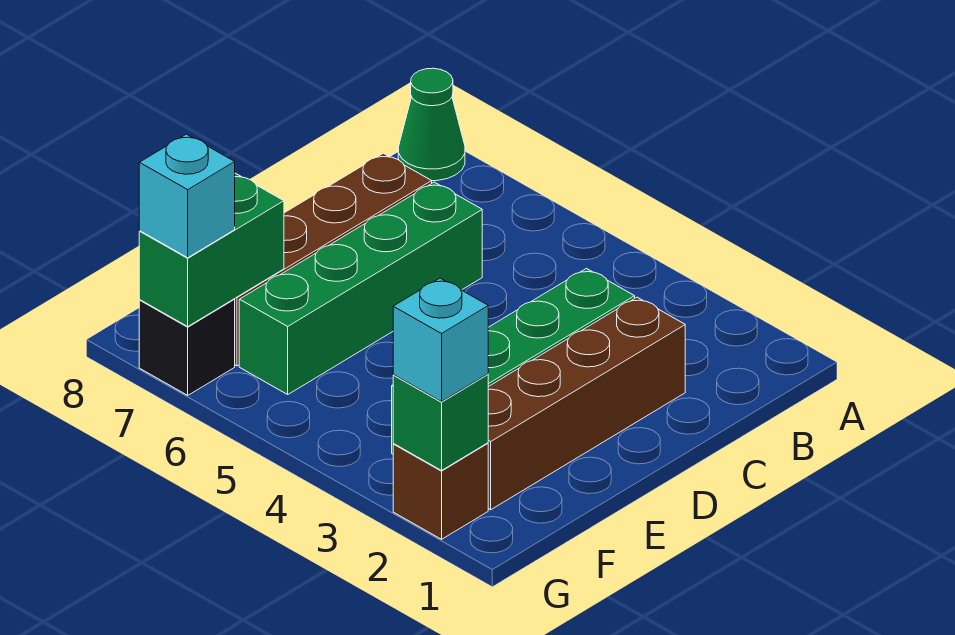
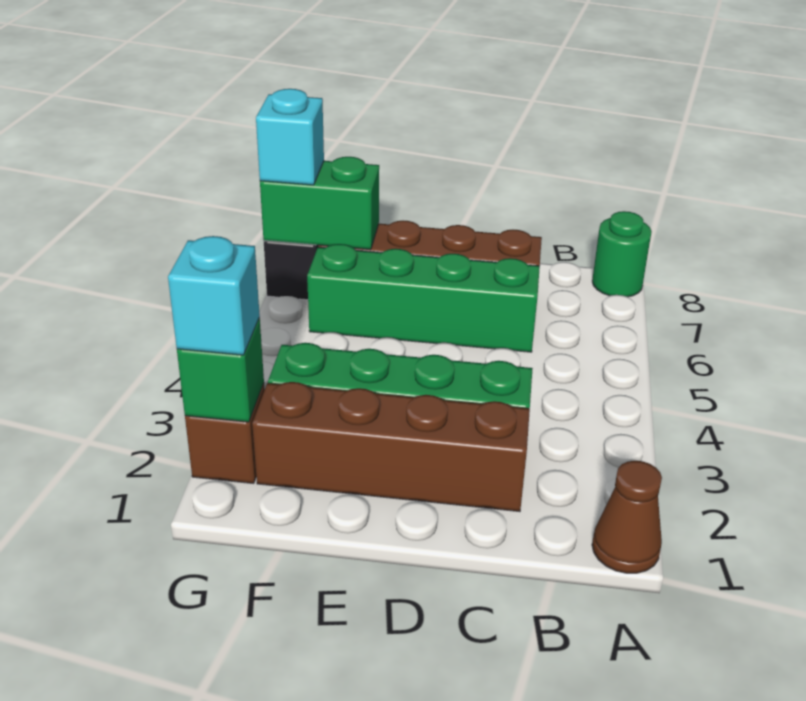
none -> brown 1x1 cone [592,461,662,573]
green 1x1 cone [398,68,465,181] -> green 1x1 round brick [592,211,652,297]

